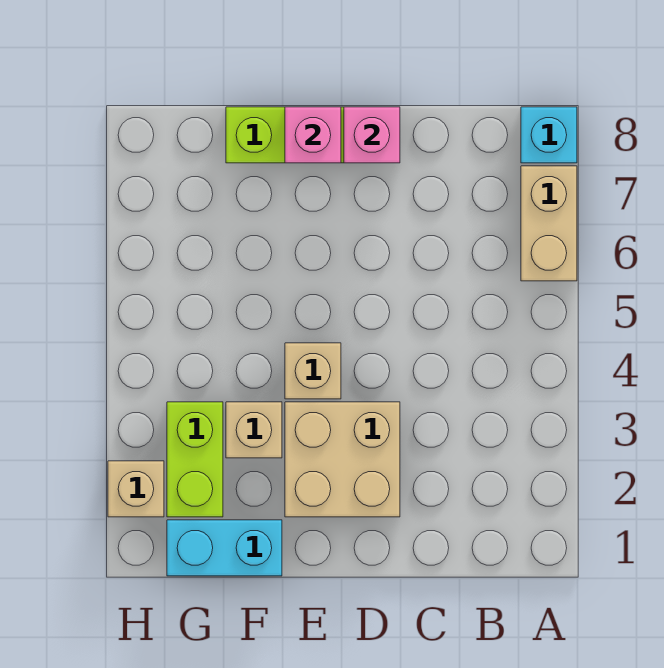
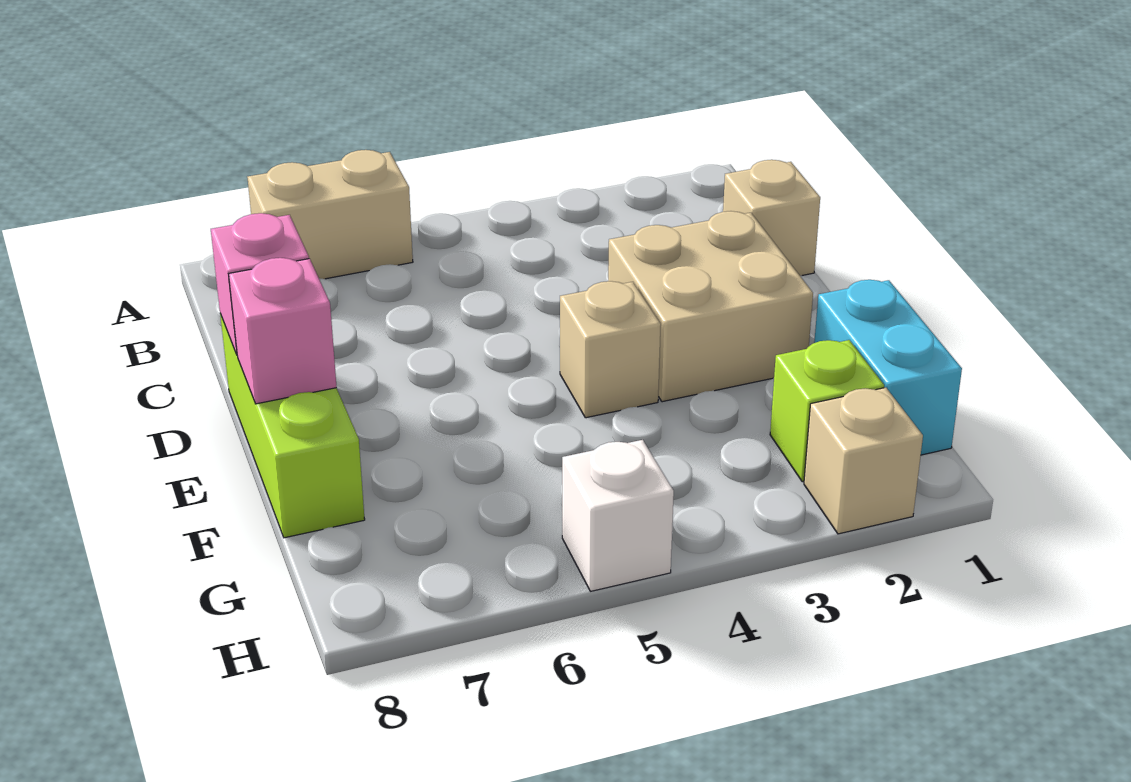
cyan 1x1 brick [521,107,577,163] -> none
tan 1x1 brick [226,402,282,458] -> tan 1x1 brick moved to [723,160,820,276]
lime 1x2 brick [167,402,223,517] -> lime 1x1 brick [770,340,884,482]
none -> white 1x1 brick [562,440,674,591]

